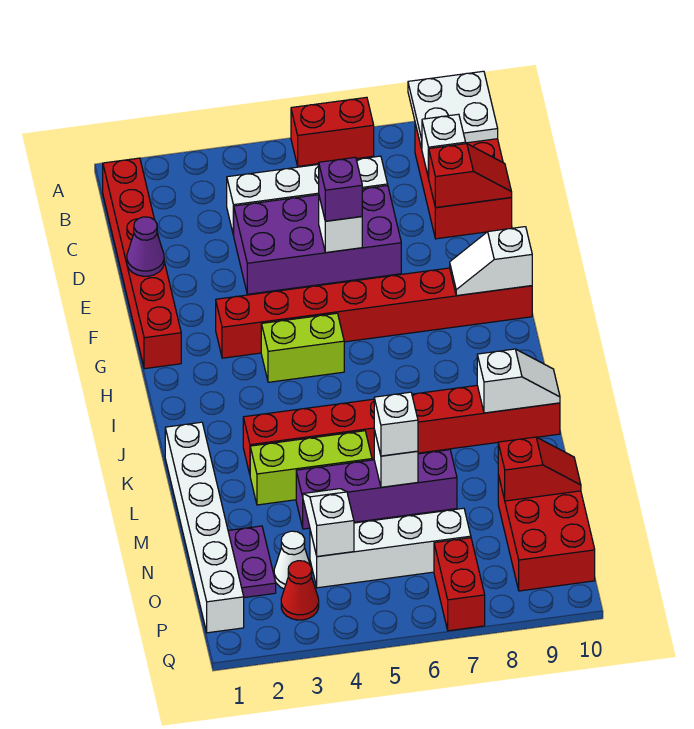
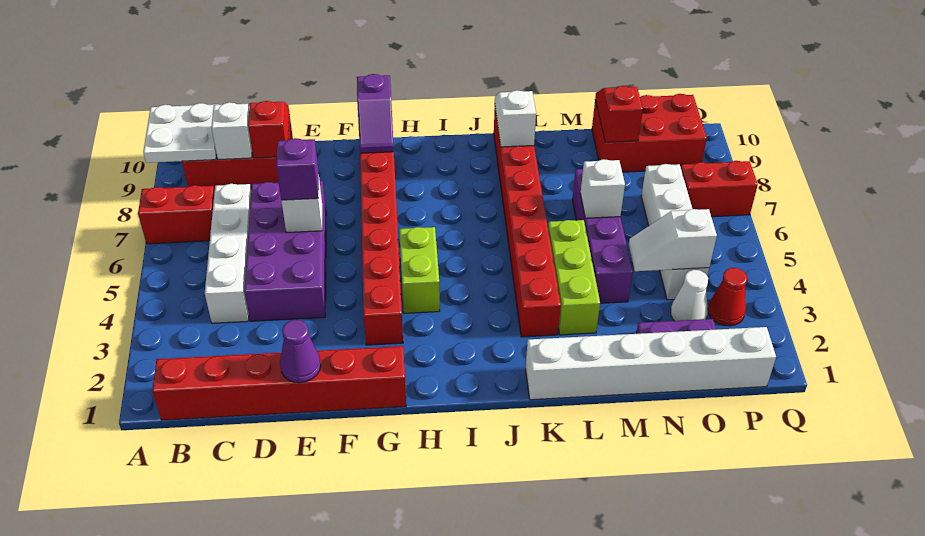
red 1x2 brick [291,97,374,166] -> red 1x2 brick turned to [138,185,215,244]
white 1x2 slope [450,227,532,296] -> purple 1x2 slope [357,74,394,153]
white 1x1 brick [374,392,418,456] -> none

